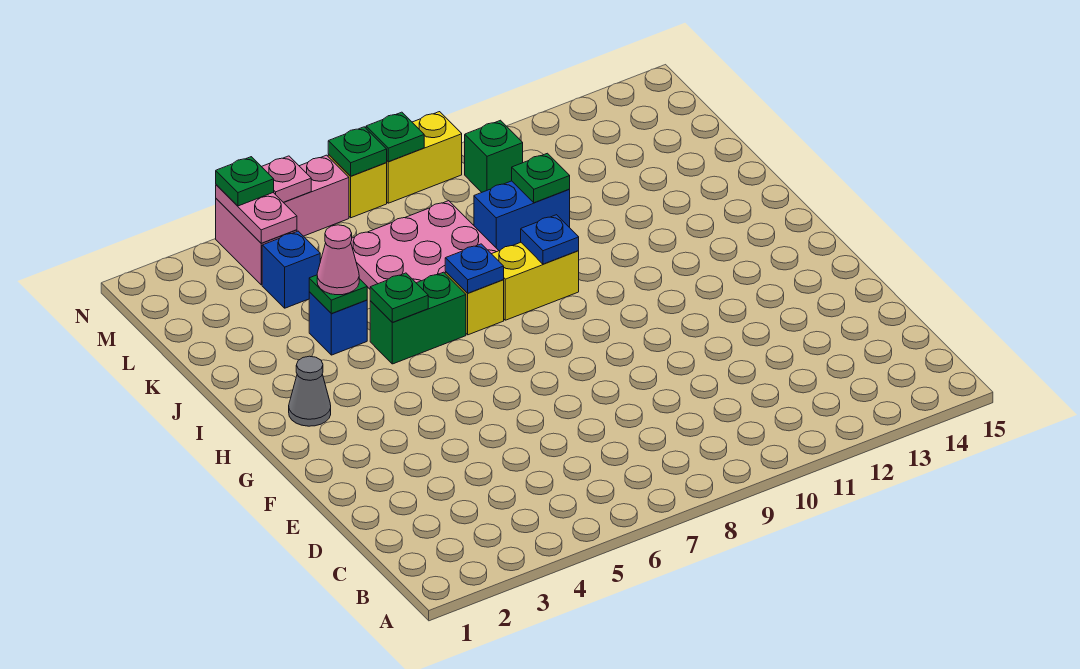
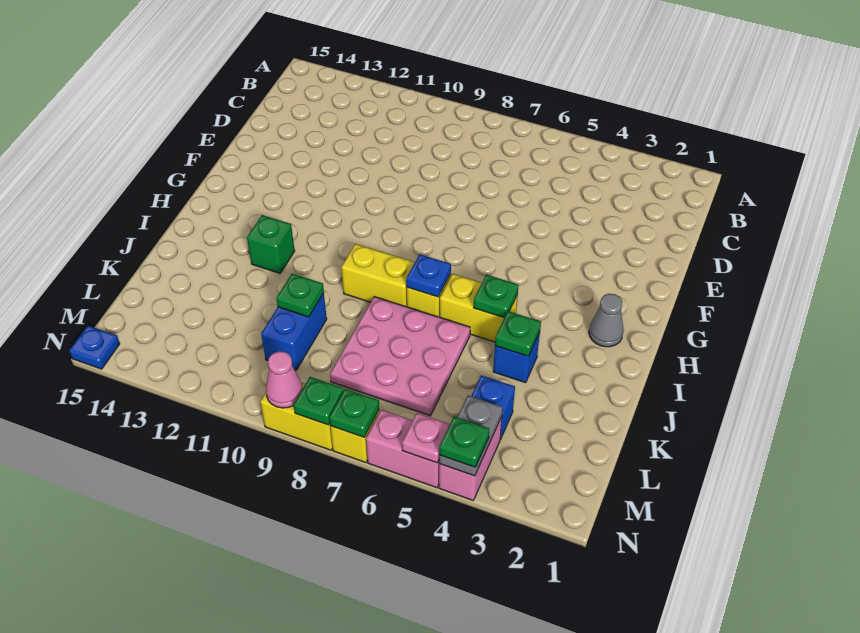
green 1x2 brick [370,272,466,364] -> yellow 1x2 brick [440,274,518,342]
blue 1x1 plate [521,215,579,264] -> blue 1x1 plate moved to [69,326,120,369]
pink 1x1 cone [317,225,359,295] -> pink 1x1 cone moved to [266,351,303,408]
blue 1x2 brick [474,181,570,251] -> blue 1x2 brick turned to [261,293,327,370]
pink 1x2 plate [216,185,297,243] -> grey 1x2 plate [439,395,503,476]
green 1x1 brick [465,120,523,192] -> green 1x1 brick moved to [247,215,295,273]

